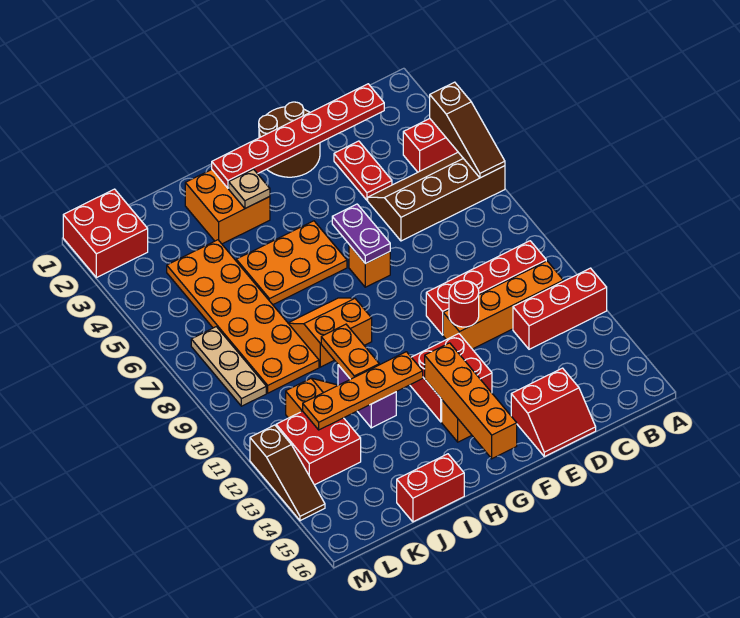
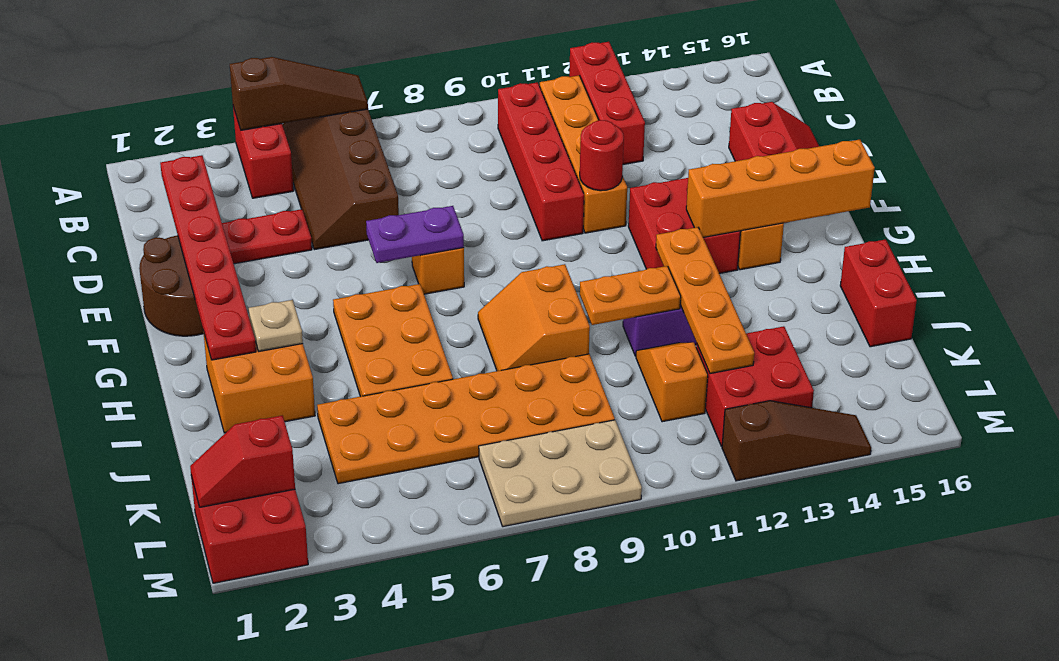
none -> red 1x2 slope [190,415,295,507]
tan 1x3 plate [191,327,266,406] -> tan 2x3 plate [479,420,642,527]

